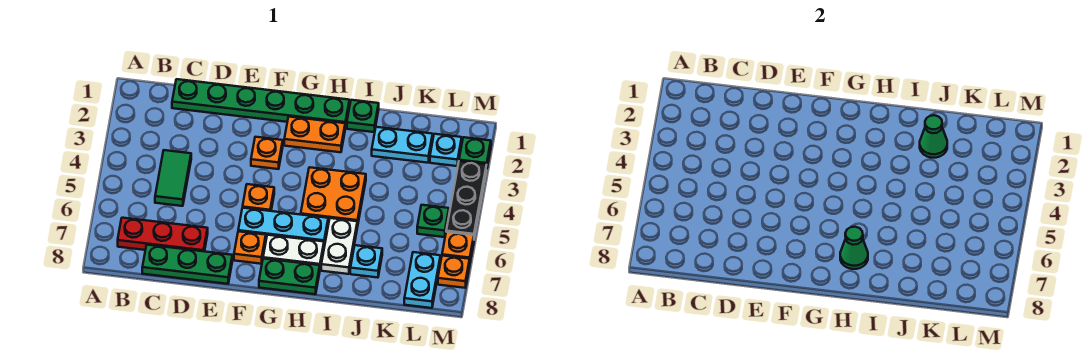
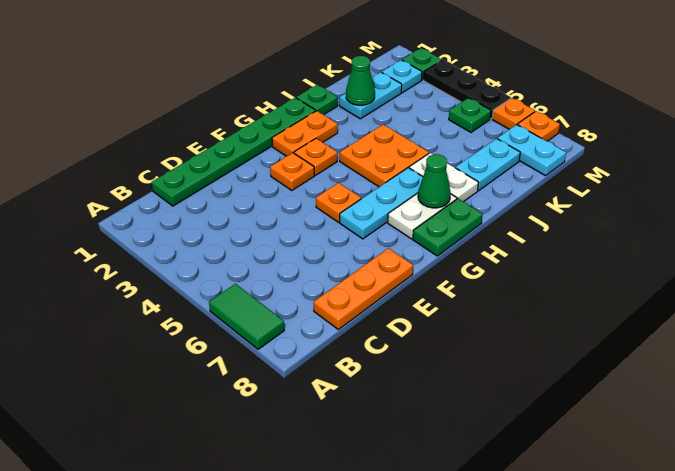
red 1x3 plate [118,218,208,251] -> none
green 1x2 tile [155,150,191,206] -> green 1x2 tile moved to [209,284,284,349]
green 1x3 plate [142,245,232,284] -> orange 1x3 plate [314,248,413,329]
orange 1x1 plate [234,231,266,264] -> orange 1x1 plate moved to [294,139,337,175]
cyan 1x1 plate [350,245,382,278] -> cyan 1x2 plate [456,139,520,191]

